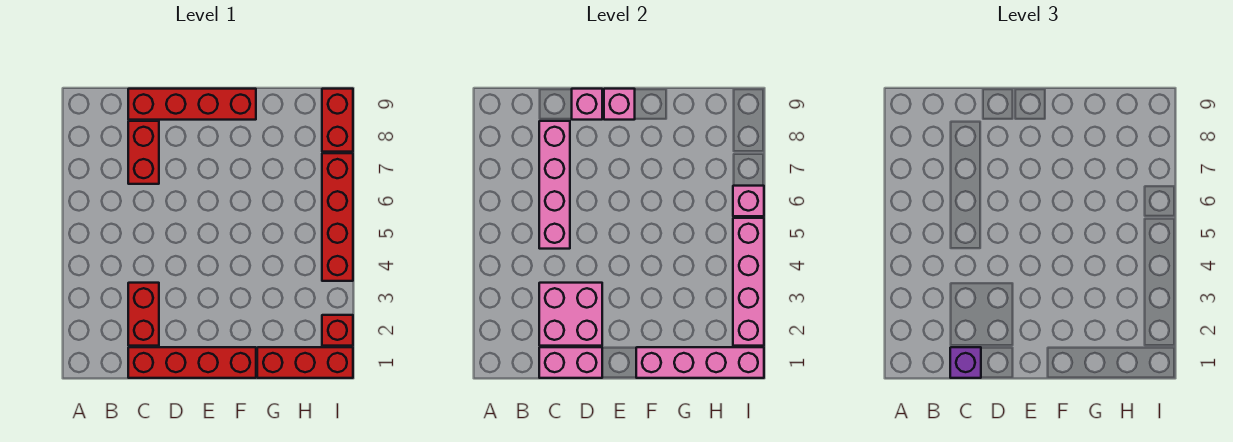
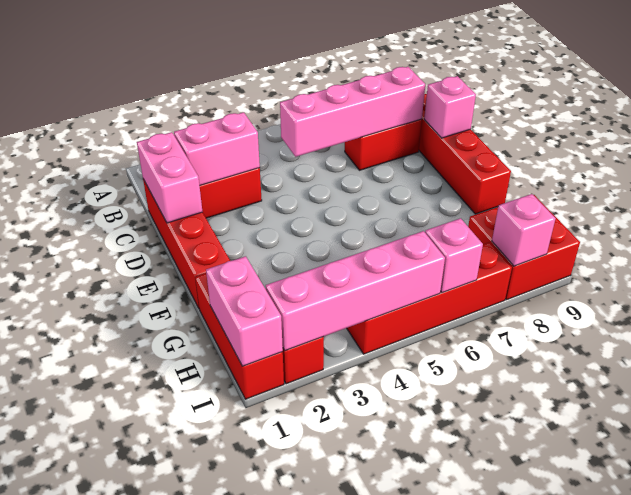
purple 1x1 brick [950,347,981,378] -> none
pink 2x2 brick [539,283,602,346] -> pink 1x2 brick [174,112,260,186]
pink 1x1 brick [604,89,635,120] -> pink 1x1 brick moved to [492,194,556,266]
pink 1x4 brick [636,347,764,378] -> pink 1x2 brick [206,256,283,366]
red 1x2 brick [322,89,353,152] -> red 2x2 brick [468,195,580,300]

